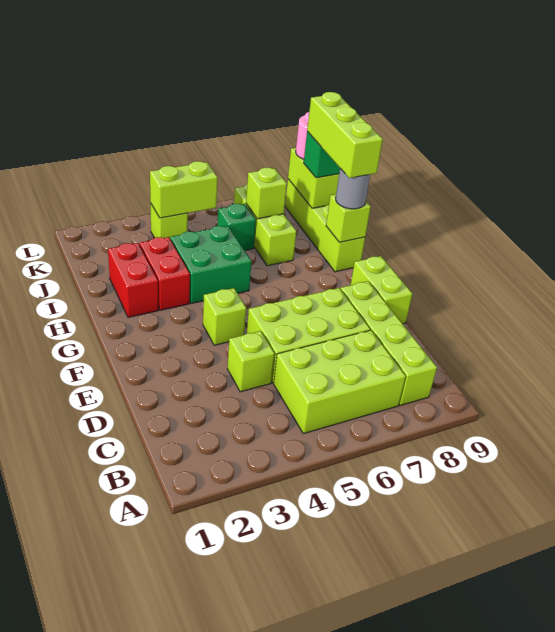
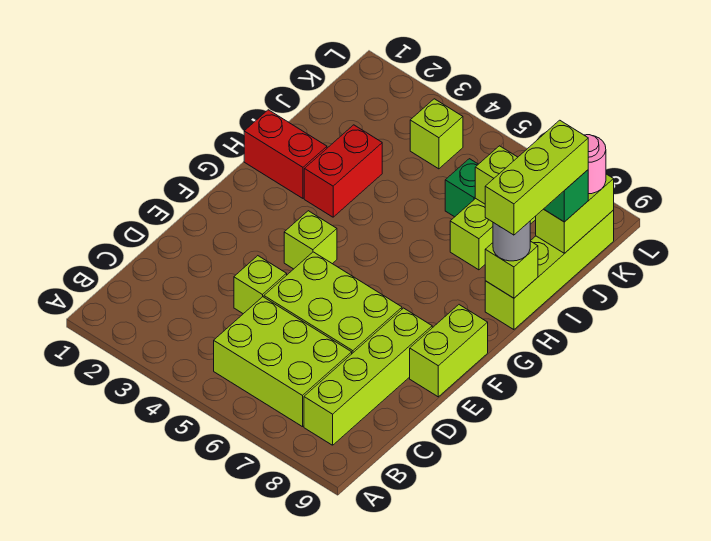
red 1x2 brick [108,243,158,317] -> red 1x2 brick turned to [244,110,327,198]
green 2x2 brick [170,226,251,304] -> none
lime 1x2 brick [150,161,218,218] -> none

